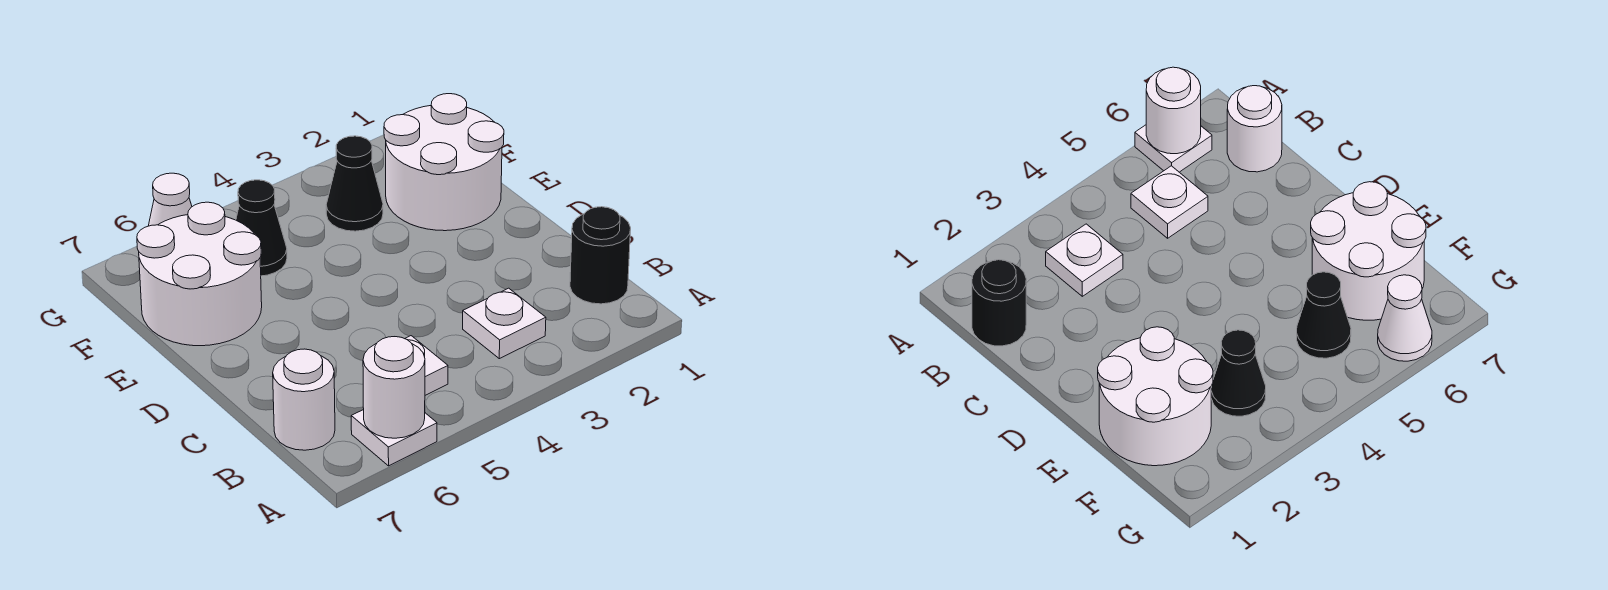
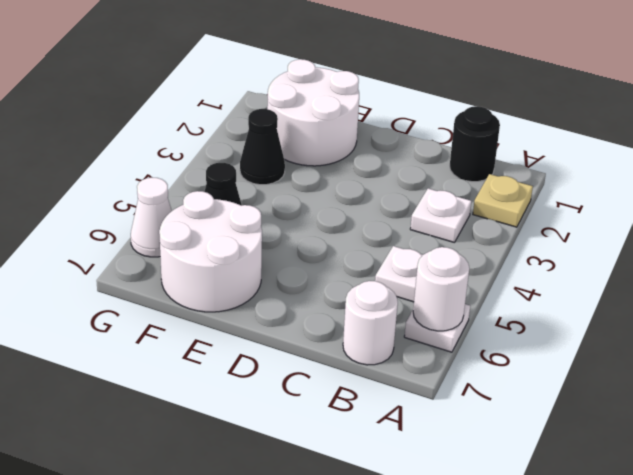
none -> tan 1x1 plate [473,174,533,227]

